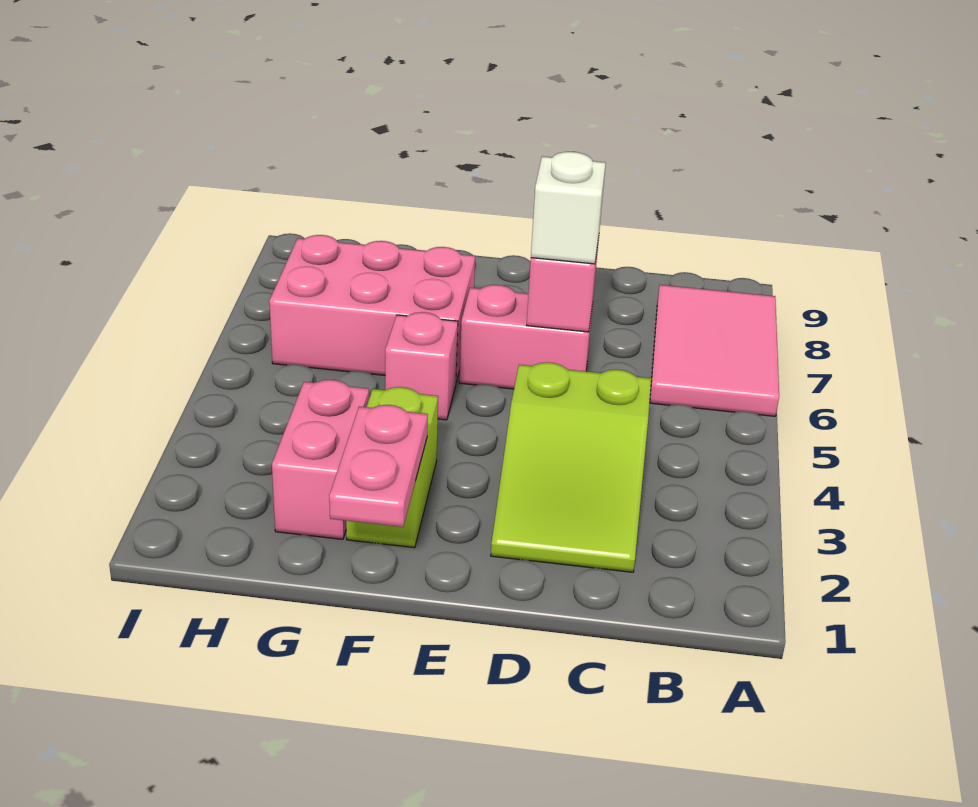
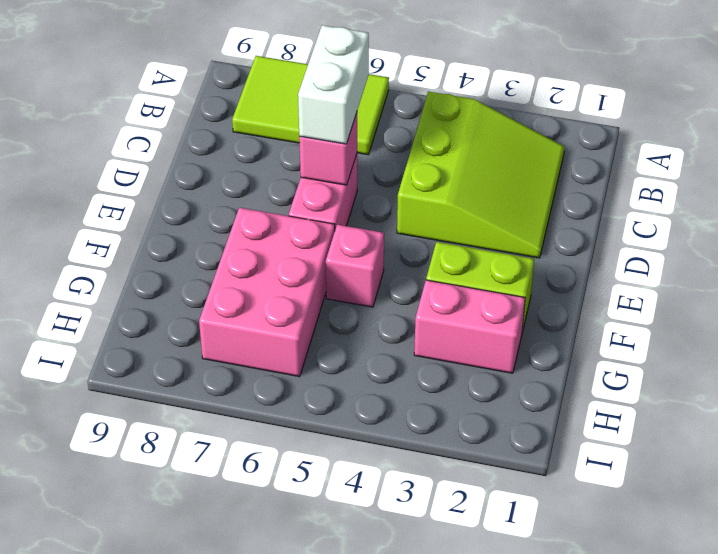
pink 2x3 tile [650,285,779,416] -> lime 2x3 tile [232,56,389,155]
lime 2x3 slope [491,362,651,572] -> lime 3x3 slope [397,92,565,258]
white 1x1 brick [531,152,606,264] -> white 1x2 brick [298,25,369,144]
pink 1x2 plate [329,405,428,527] -> none

